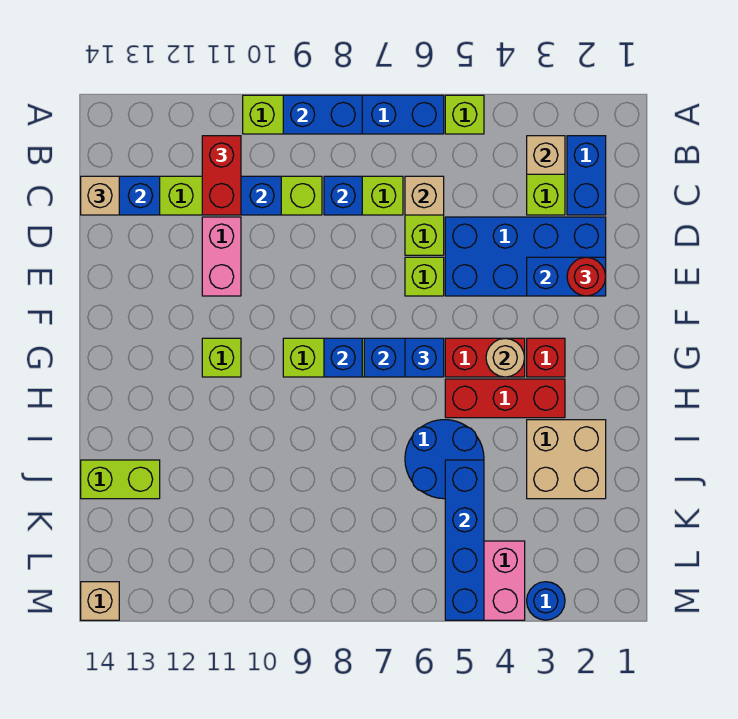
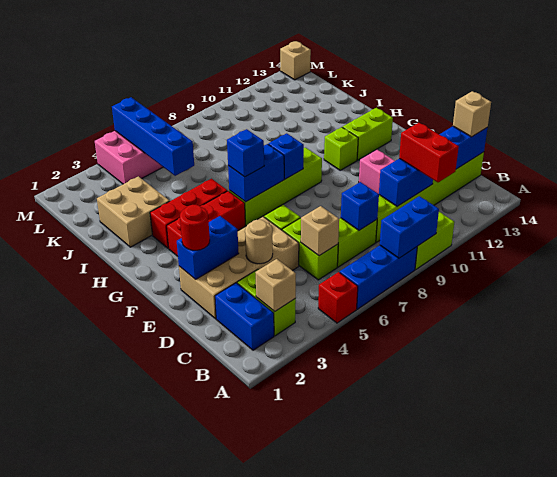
lime 1x1 brick [445,95,484,134] -> red 1x1 brick [318,272,358,323]
blue 2x4 brick [445,217,606,296] -> tan 2x4 brick [179,217,299,319]
tan 1x1 round brick [486,338,525,377] -> tan 1x1 round brick moved to [245,220,273,264]
blue 2x2 round brick [405,420,484,499] -> none
lime 1x2 brick [81,460,160,499] -> lime 1x2 brick moved to [342,108,393,160]
blue 1x1 round brick [527,582,565,620] -> none

